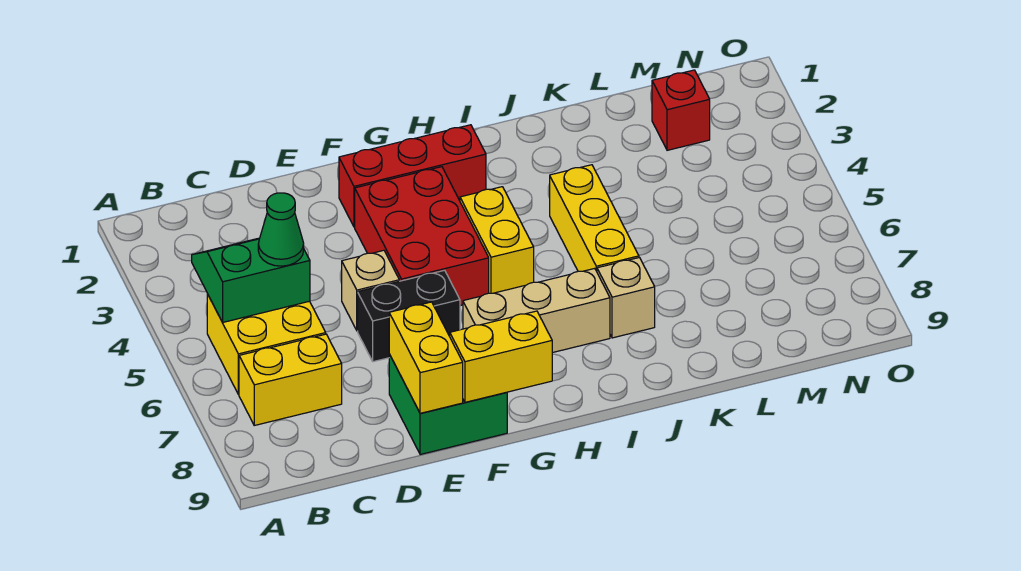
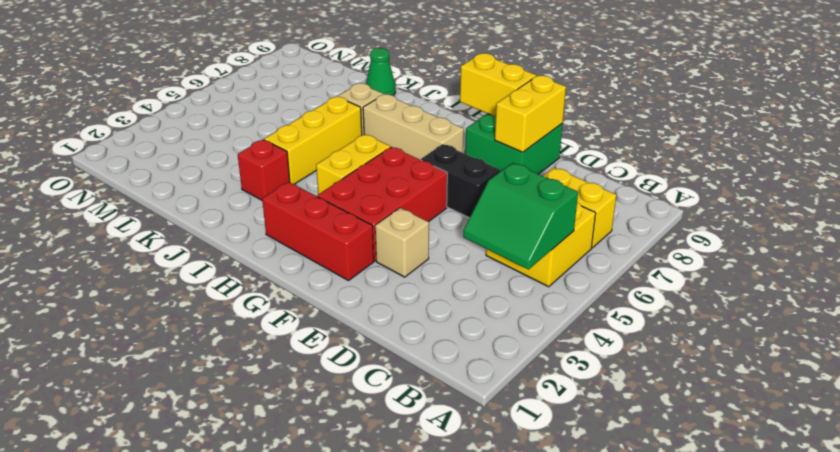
green 1x1 cone [258,193,304,266] -> green 1x1 cone moved to [366,48,396,96]
tan 1x1 brick [342,250,399,331] -> tan 1x1 brick moved to [375,208,429,277]
red 1x1 brick [652,70,710,150] -> red 1x1 brick moved to [238,140,290,200]

